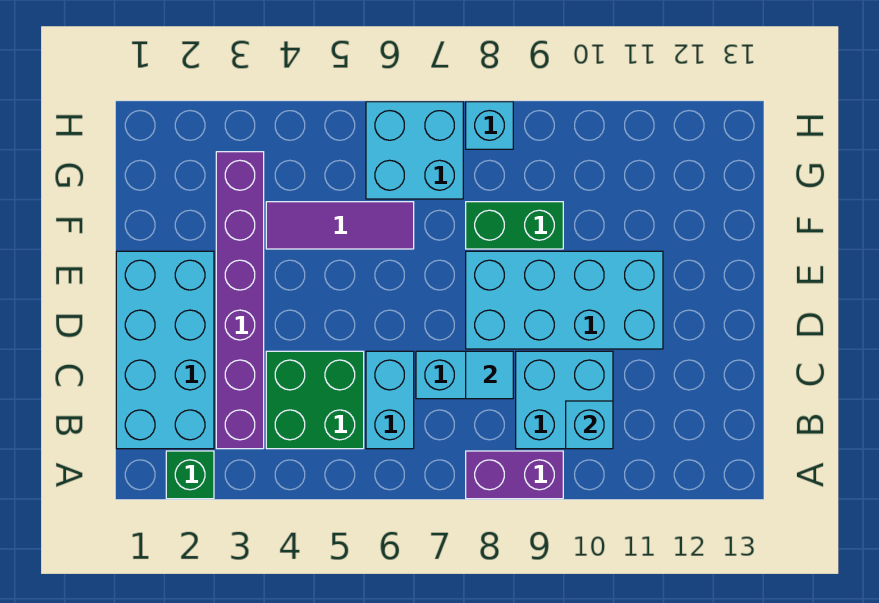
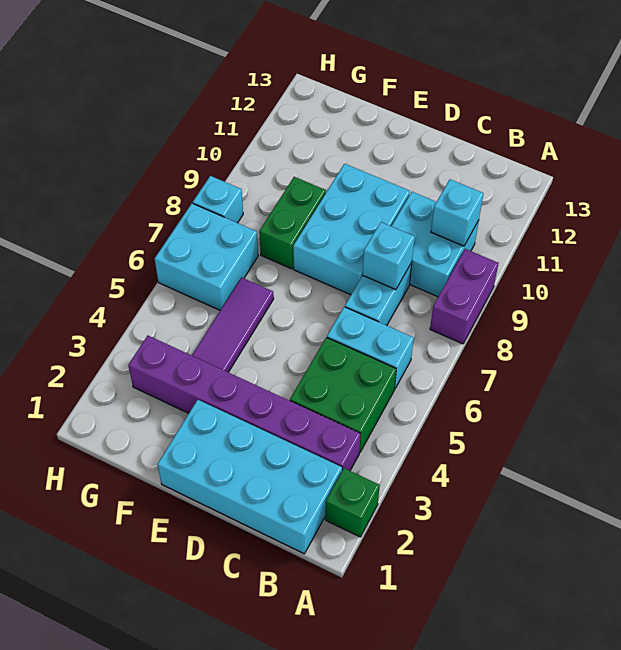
cyan 1x1 tile [466,351,513,399] -> cyan 1x1 brick [362,222,415,290]
cyan 2x4 brick [466,251,663,349] -> cyan 2x3 brick [293,164,410,295]

